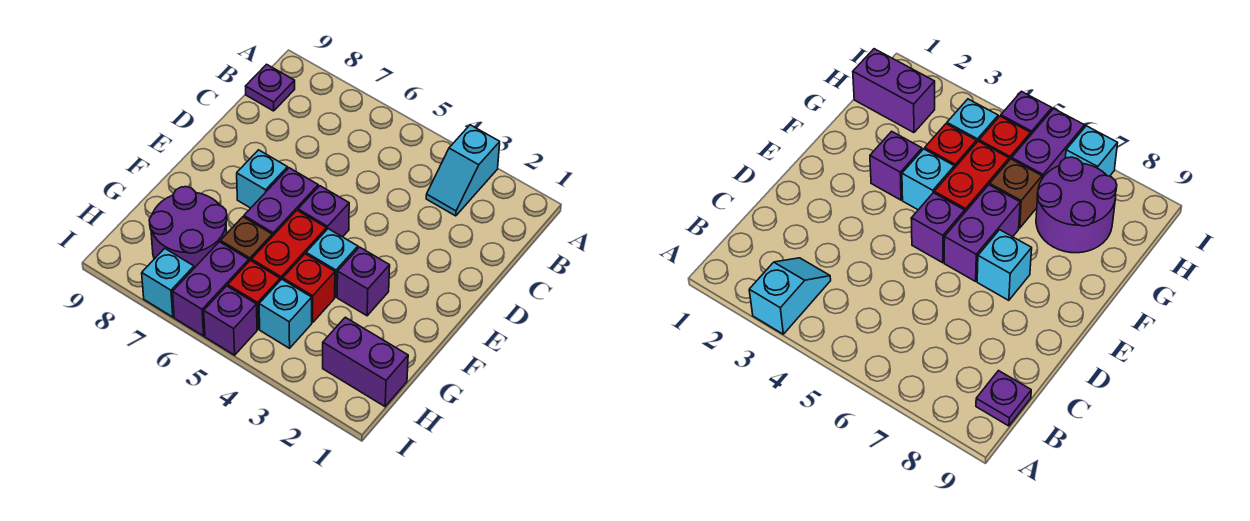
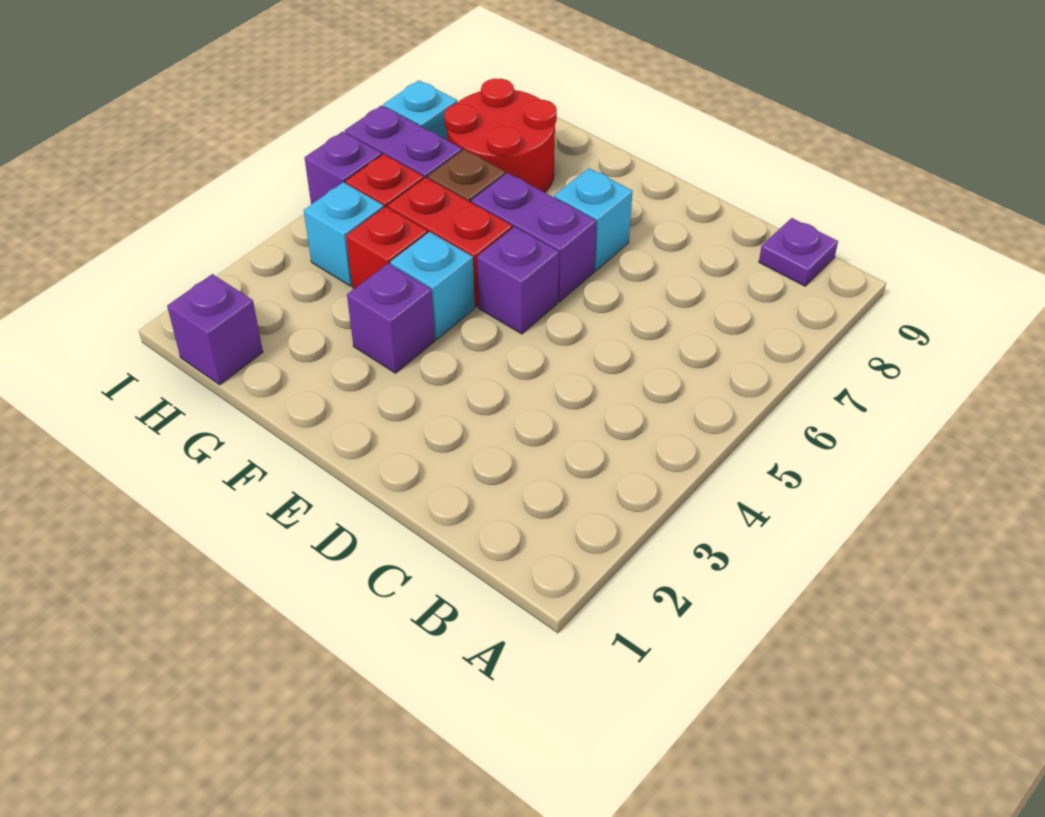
cyan 1x2 slope [426,125,500,216] -> none
purple 2x2 round brick [149,187,227,268] -> red 2x2 round brick [444,79,557,192]
purple 1x2 brick [323,317,408,406] -> purple 1x1 brick [167,274,263,385]

